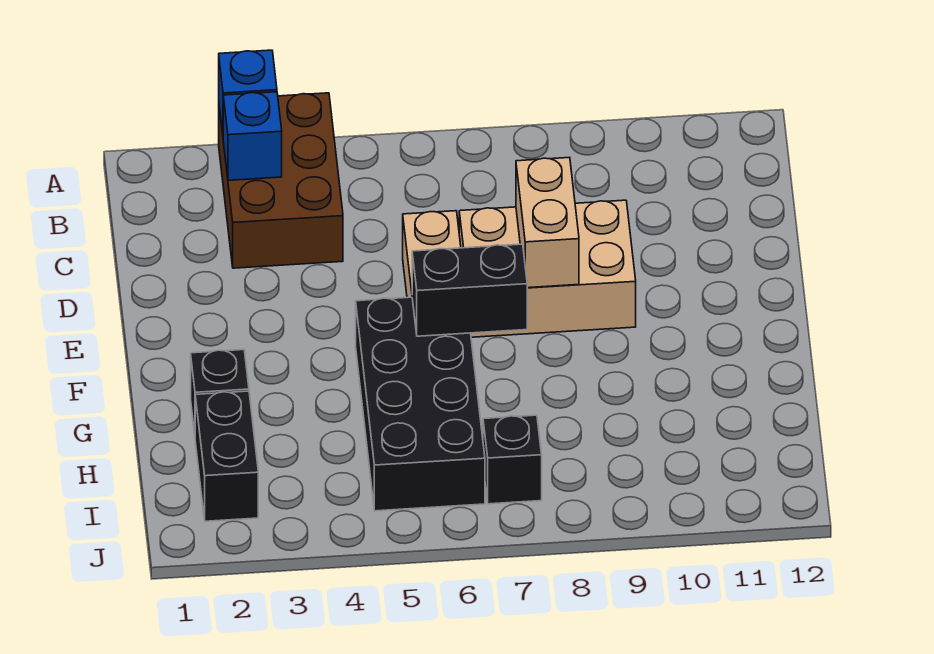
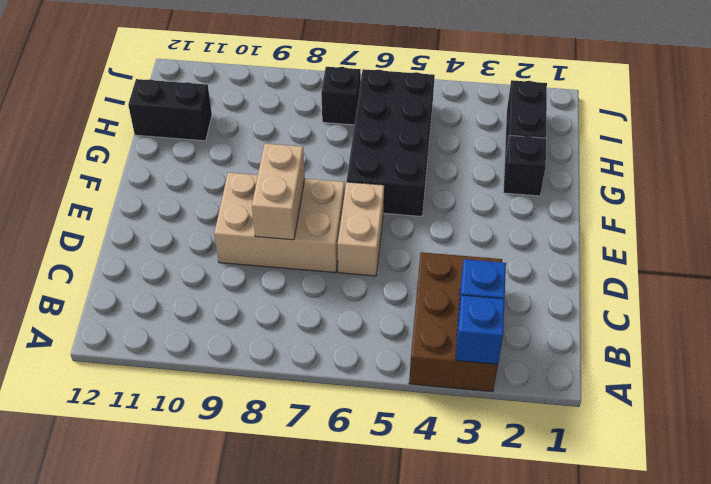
black 1x2 brick [412,244,527,336] -> black 1x2 brick moved to [128,79,212,141]

